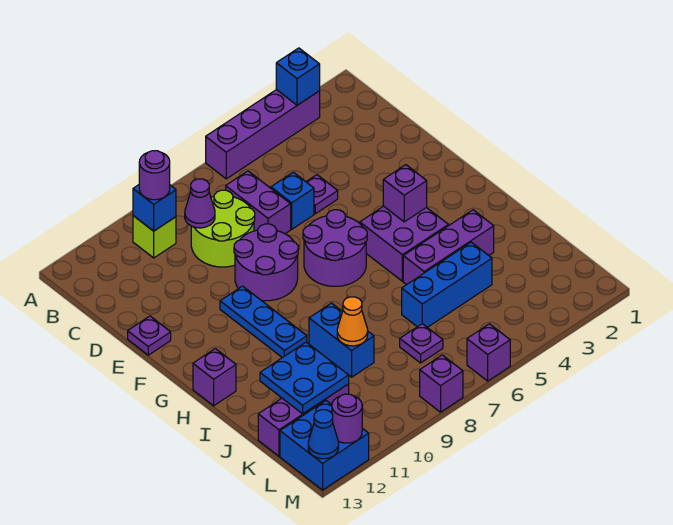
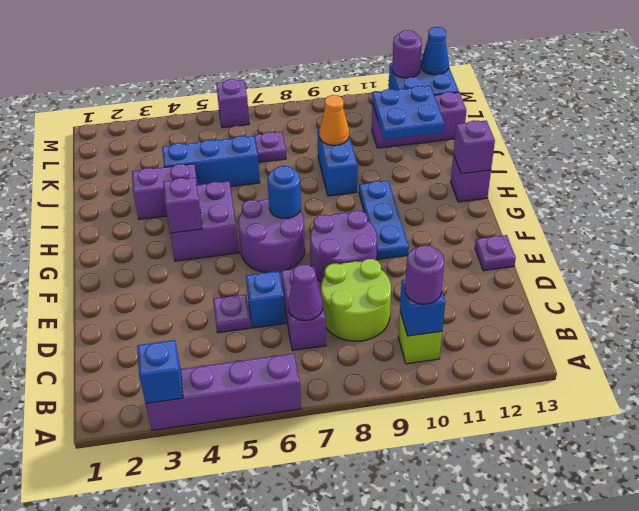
purple 1x1 cone [185,179,215,228] -> purple 1x1 cone moved to [288,264,323,320]
none -> blue 1x1 round brick [267,166,301,218]
purple 1x3 brick [403,210,494,285] -> purple 1x2 brick [132,164,197,219]
purple 1x1 brick [420,355,463,412] -> purple 1x1 brick moved to [453,120,495,174]

